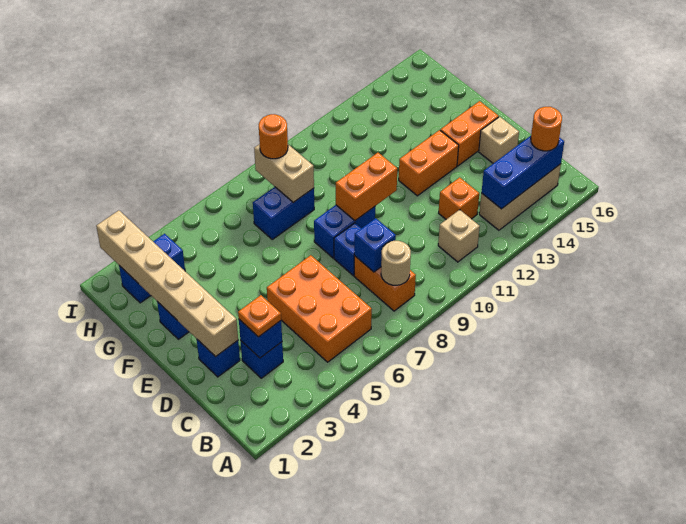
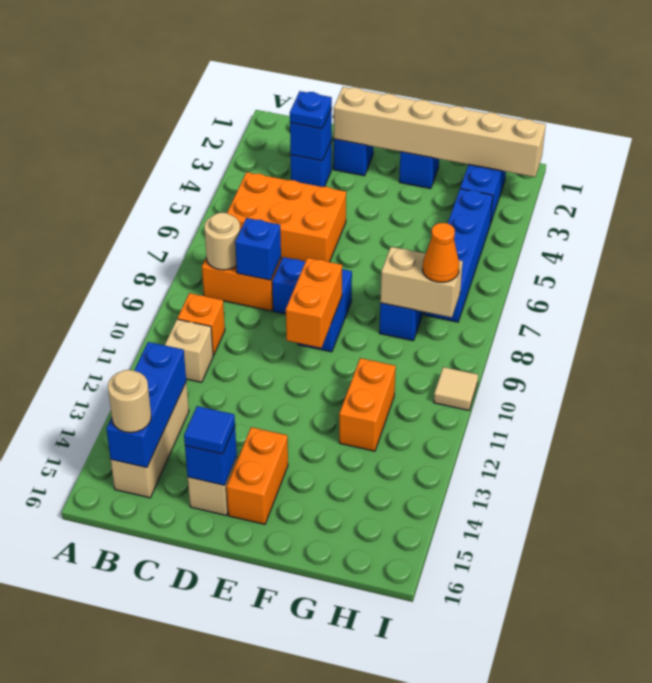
orange 1x1 round brick [531,107,562,151] -> tan 1x1 round brick [108,370,151,433]
orange 1x1 plate [238,295,281,337] -> blue 1x1 plate [290,91,332,129]
orange 1x1 brick [439,177,479,219] -> orange 1x1 brick moved to [178,293,225,355]
none -> blue 1x1 brick [185,426,237,485]
none -> blue 1x1 tile [184,406,235,454]
orange 1x2 brick [399,130,459,196] -> orange 1x2 brick moved to [339,358,396,451]
none -> blue 1x4 brick [424,189,493,322]
orange 1x1 round brick [259,114,288,159] -> orange 1x1 cone [423,223,459,282]
none -> tan 1x1 tile [434,367,478,410]

